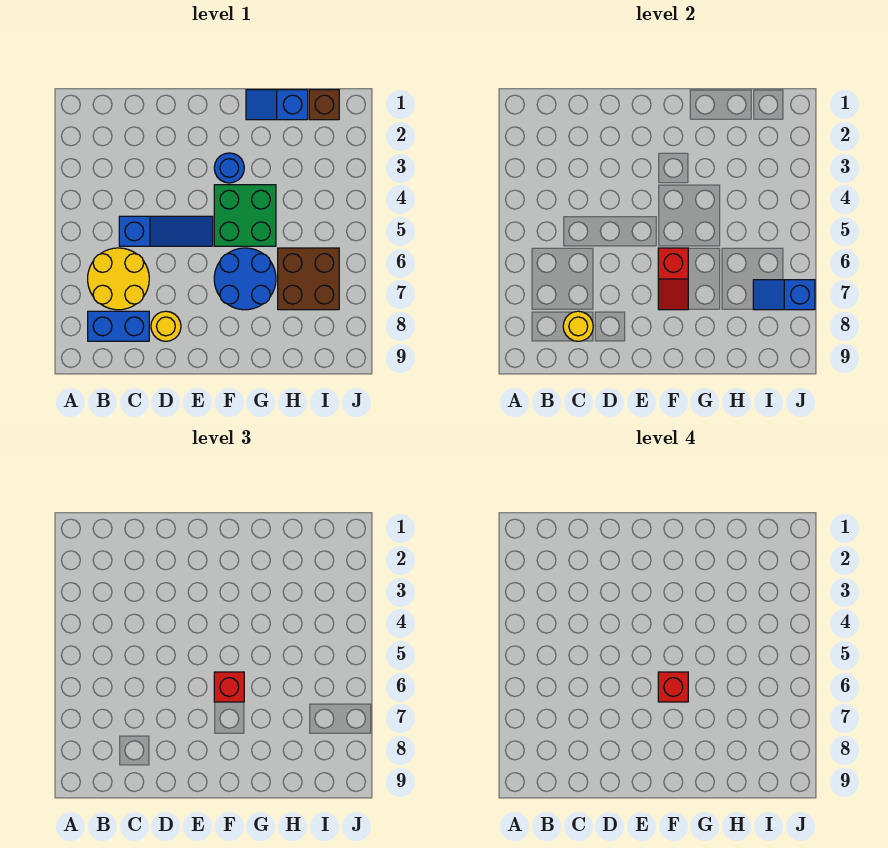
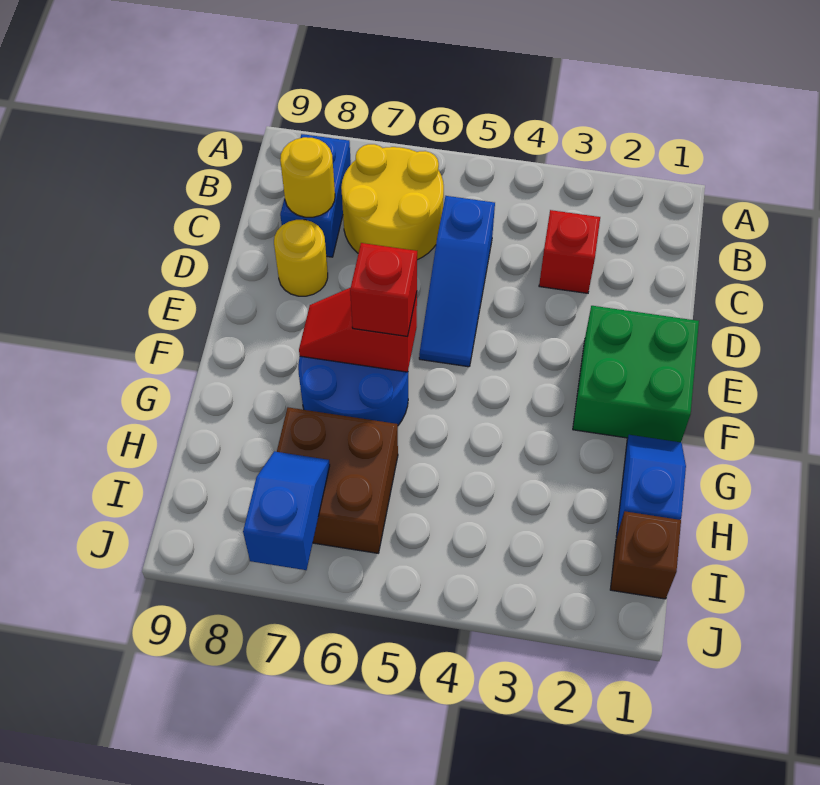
blue 1x1 round brick [214,153,244,183] -> none
green 2x2 brick [214,185,276,246] -> green 2x2 brick moved to [573,306,699,442]
red 1x1 brick [658,672,688,702] -> red 1x1 brick moved to [539,210,600,293]

